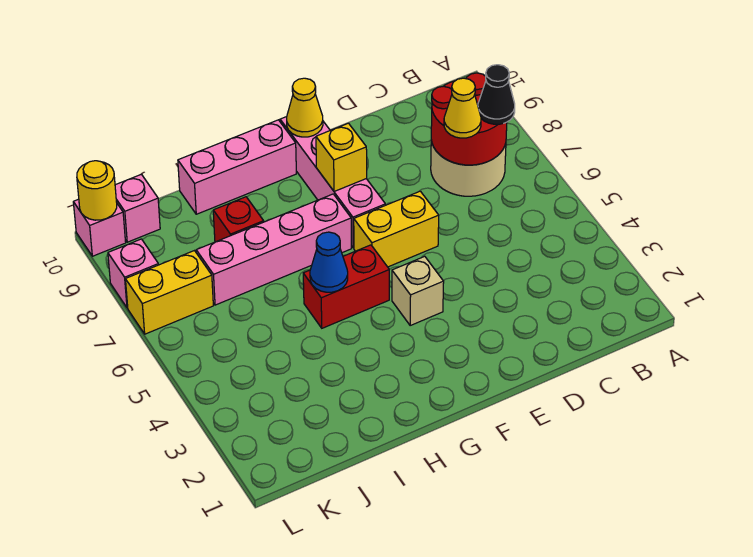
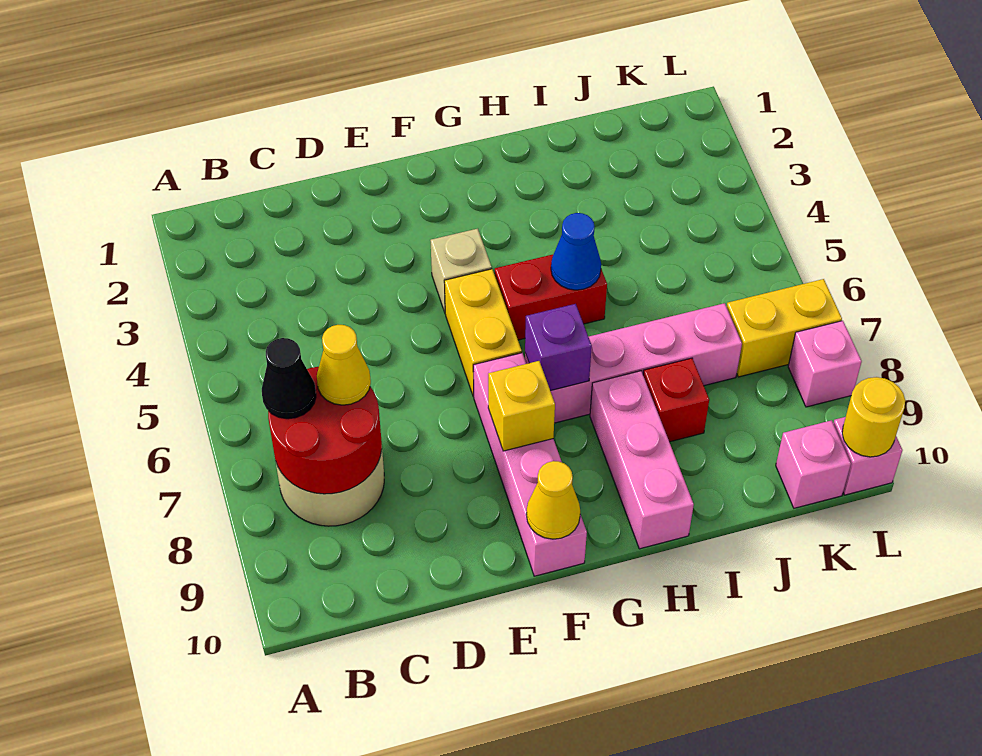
yellow 1x2 brick [354,191,439,267] -> yellow 1x2 brick turned to [444,269,522,397]
none -> purple 1x1 brick [525,304,592,391]
pink 1x3 brick [178,120,296,214] -> pink 1x3 brick turned to [590,371,694,549]

